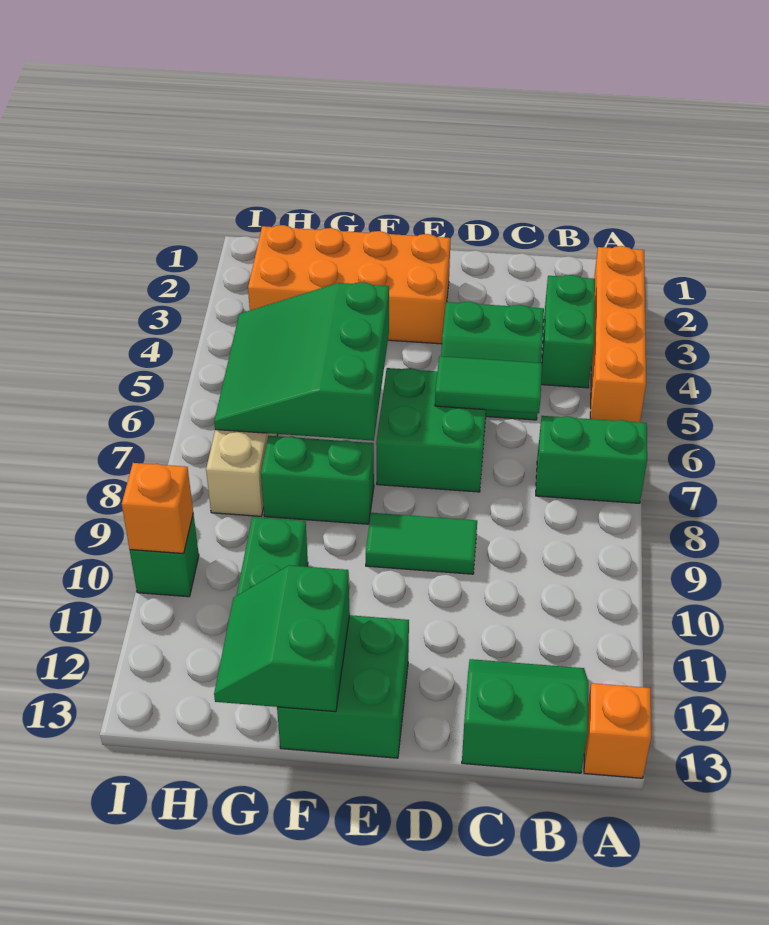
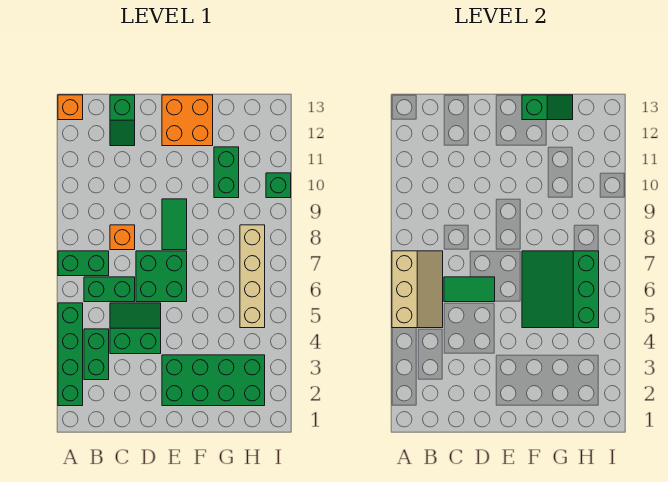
orange 1x4 brick [590,246,646,422] -> green 1x4 brick [58,303,83,406]
none -> tan 2x3 slope [392,251,443,328]
green 2x2 slope [462,659,588,773] -> green 1x2 slope [110,95,135,146]
green 1x2 tile [366,513,477,574] -> green 1x2 tile turned to [162,199,187,250]
orange 2x4 brick [248,225,451,344] -> green 2x4 brick [162,355,265,406]
green 2x2 brick [277,615,409,758] -> orange 2x2 brick [162,95,213,146]
green 3x3 slope [214,282,389,441] -> green 3x3 slope turned to [522,251,599,328]
green 1x2 brick [261,436,374,524] -> green 1x2 brick moved to [84,277,135,302]
green 2x2 slope [214,565,350,712] -> green 1x2 slope [522,95,573,120]
orange 1x1 brick [122,463,193,554] -> orange 1x1 brick moved to [110,225,135,250]

